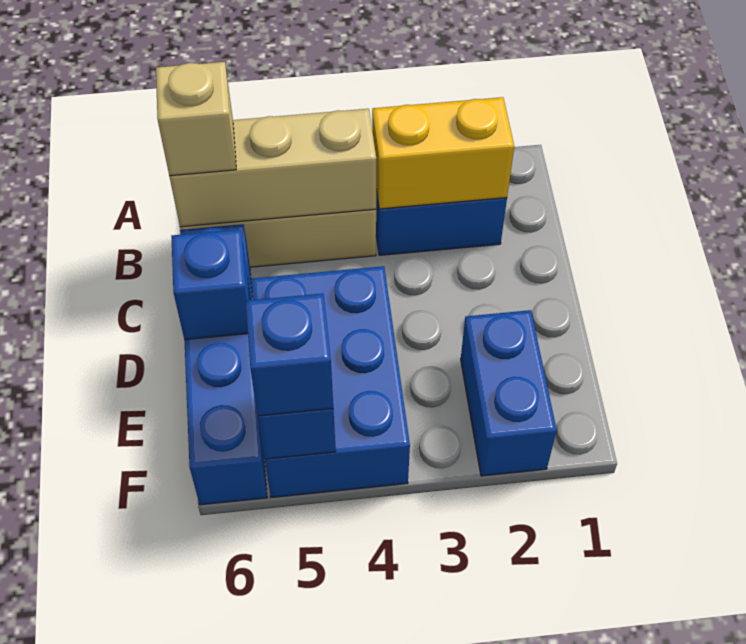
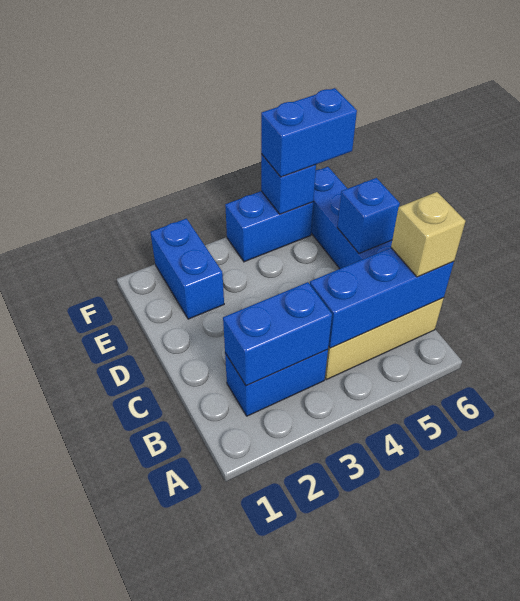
yellow 1x2 brick [372,97,514,209] -> blue 1x2 brick [223,282,332,386]
tan 1x3 brick [169,109,376,227] -> blue 1x3 brick [310,248,454,348]
blue 2x3 brick [251,266,410,497] -> blue 1x2 brick [225,191,313,262]
blue 1x1 brick [246,293,333,416] -> blue 1x2 brick [261,88,357,177]

